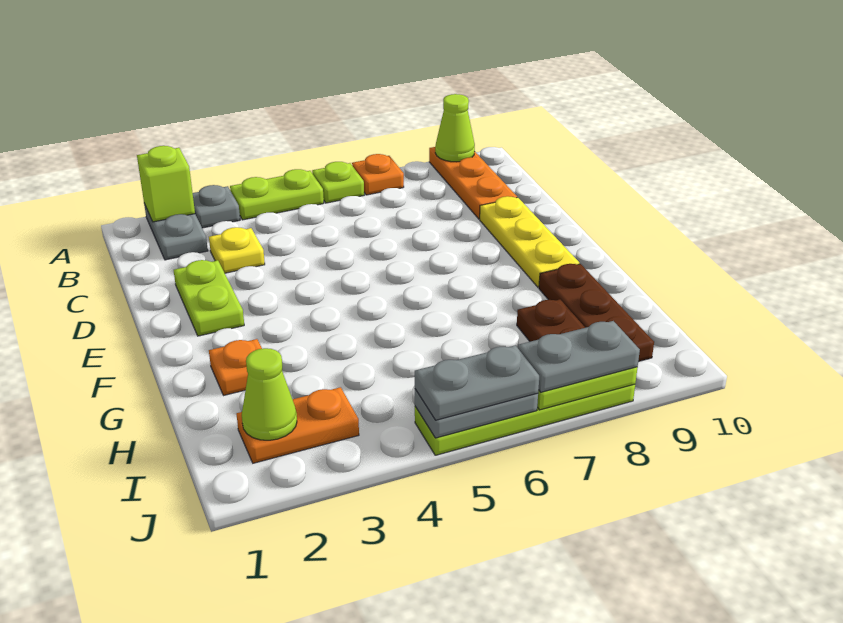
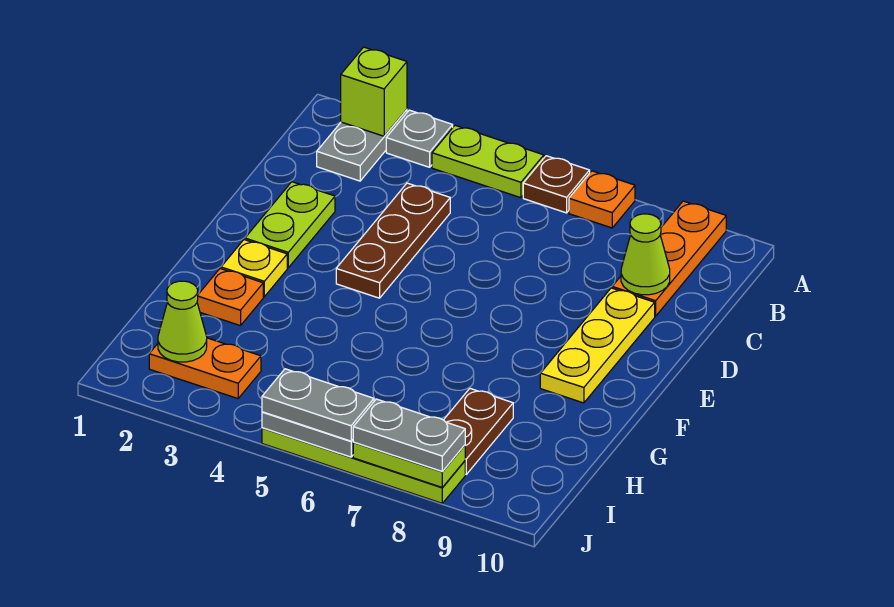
lime 1x1 plate [312,162,364,203] -> brown 1x1 plate [523,156,590,213]
lime 1x1 cone [435,94,475,162] -> lime 1x1 cone moved to [621,214,670,295]
yellow 1x1 plate [209,227,265,273] -> yellow 1x1 plate moved to [221,240,287,297]
brown 1x3 plate [539,264,654,362] -> brown 1x3 plate moved to [336,183,450,298]

